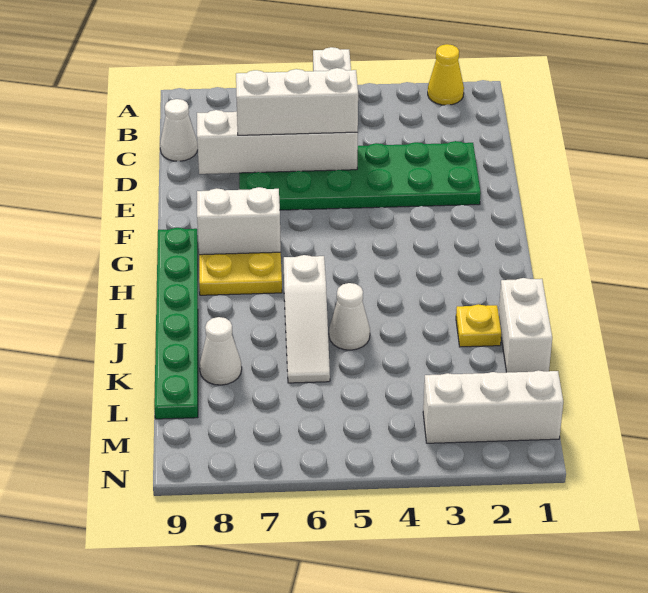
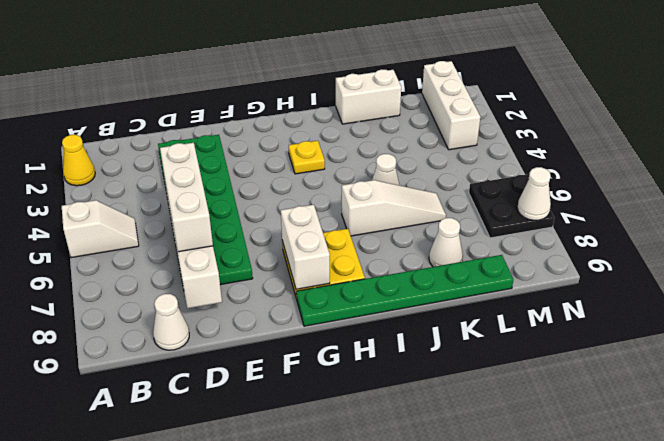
yellow 1x1 plate [456,304,501,347] -> yellow 1x1 plate moved to [289,141,325,174]
none -> black 2x2 plate [469,174,554,238]
none -> white 1x1 cone [517,167,551,220]

